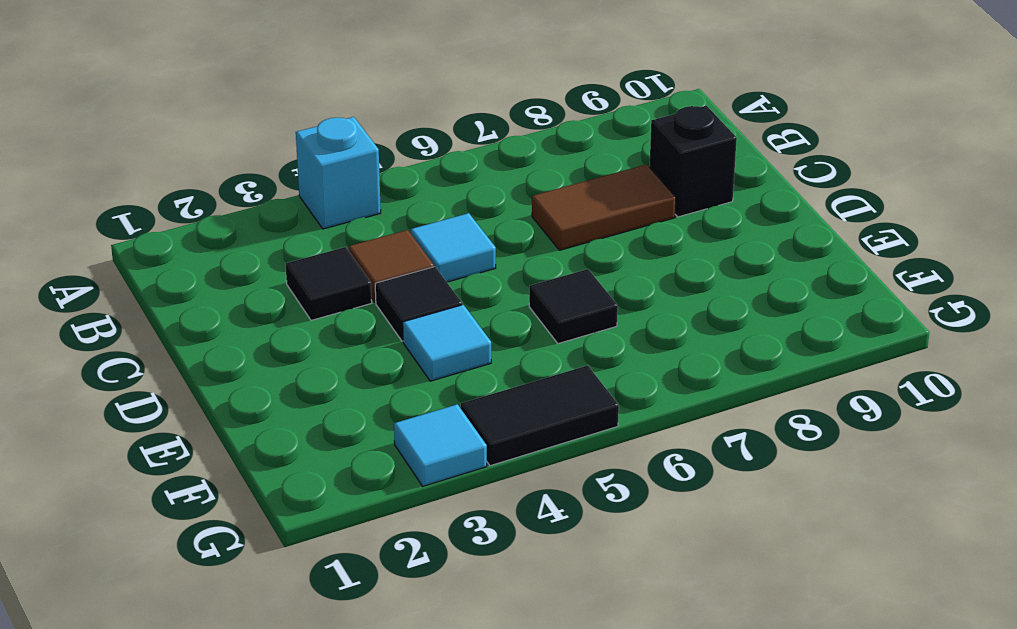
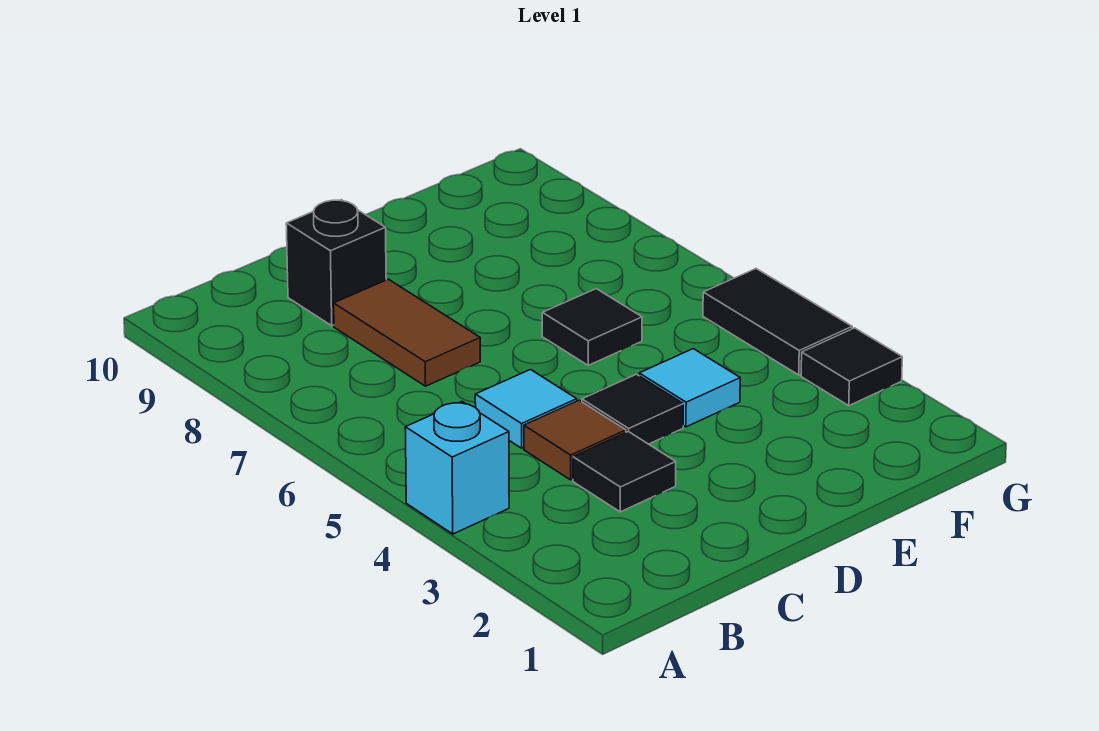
cyan 1x1 tile [394,404,487,486] -> black 1x1 tile [801,328,902,406]

